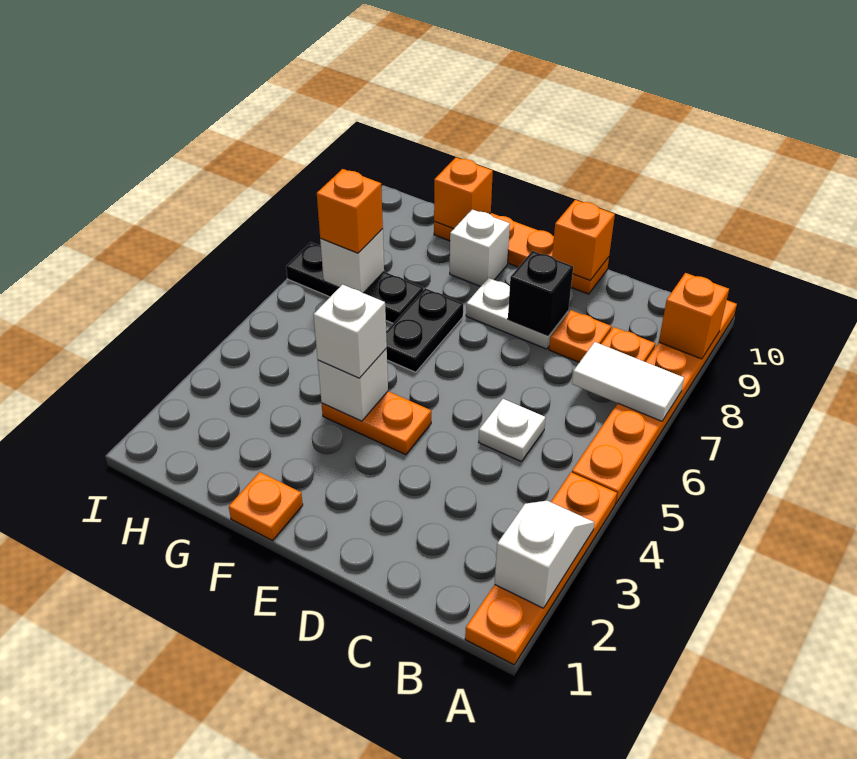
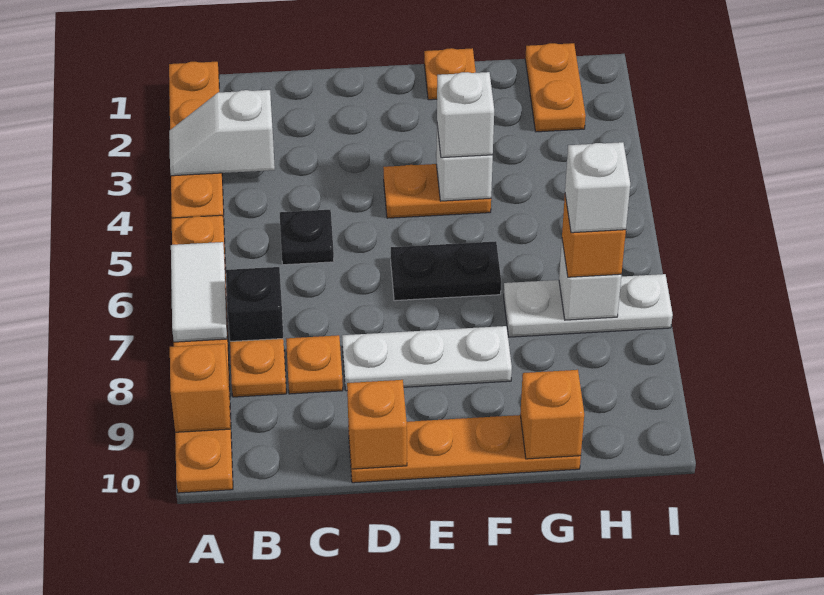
white 1x2 slope [495,501,595,608] -> white 1x2 slope turned to [169,90,275,176]
white 1x2 tile [572,342,684,421] -> white 1x2 tile turned to [171,242,227,342]
white 1x1 plate [479,399,546,462] -> black 1x1 plate [280,210,334,265]
white 1x2 plate [466,278,569,349] -> white 1x3 plate [342,326,512,391]
black 1x1 brick [508,251,573,335] -> black 1x1 brick moved to [226,267,284,341]
black 1x2 plate [386,288,463,372] -> black 1x2 plate turned to [391,241,501,301]
white 1x1 brick [450,209,510,286] -> white 1x1 brick moved to [565,142,630,233]
black 1x3 plate [286,242,423,323] -> white 1x3 plate [504,274,673,337]
none -> orange 1x2 plate [525,43,586,132]

